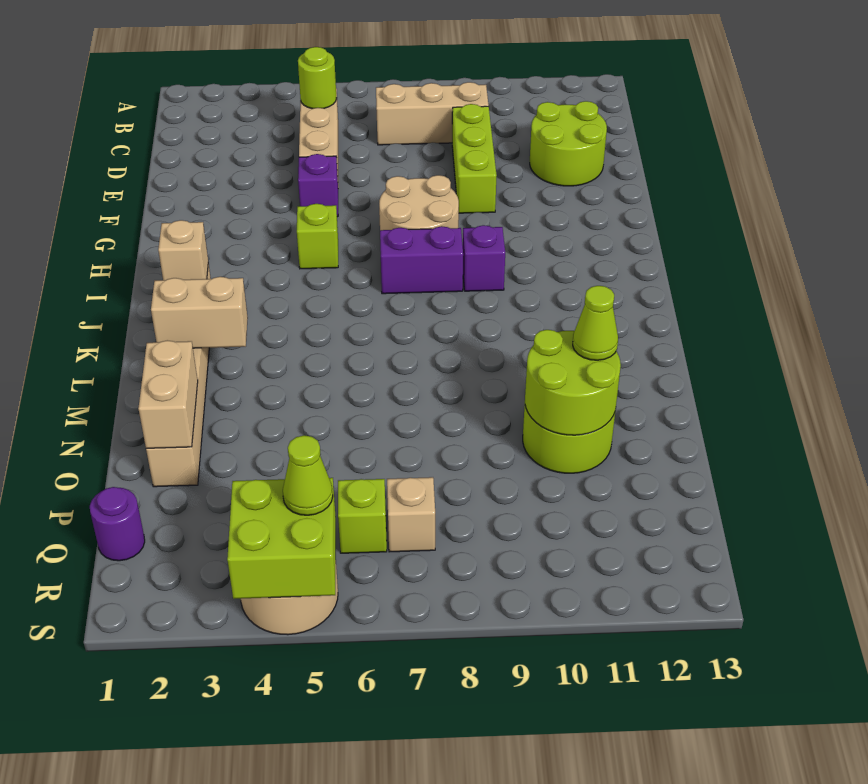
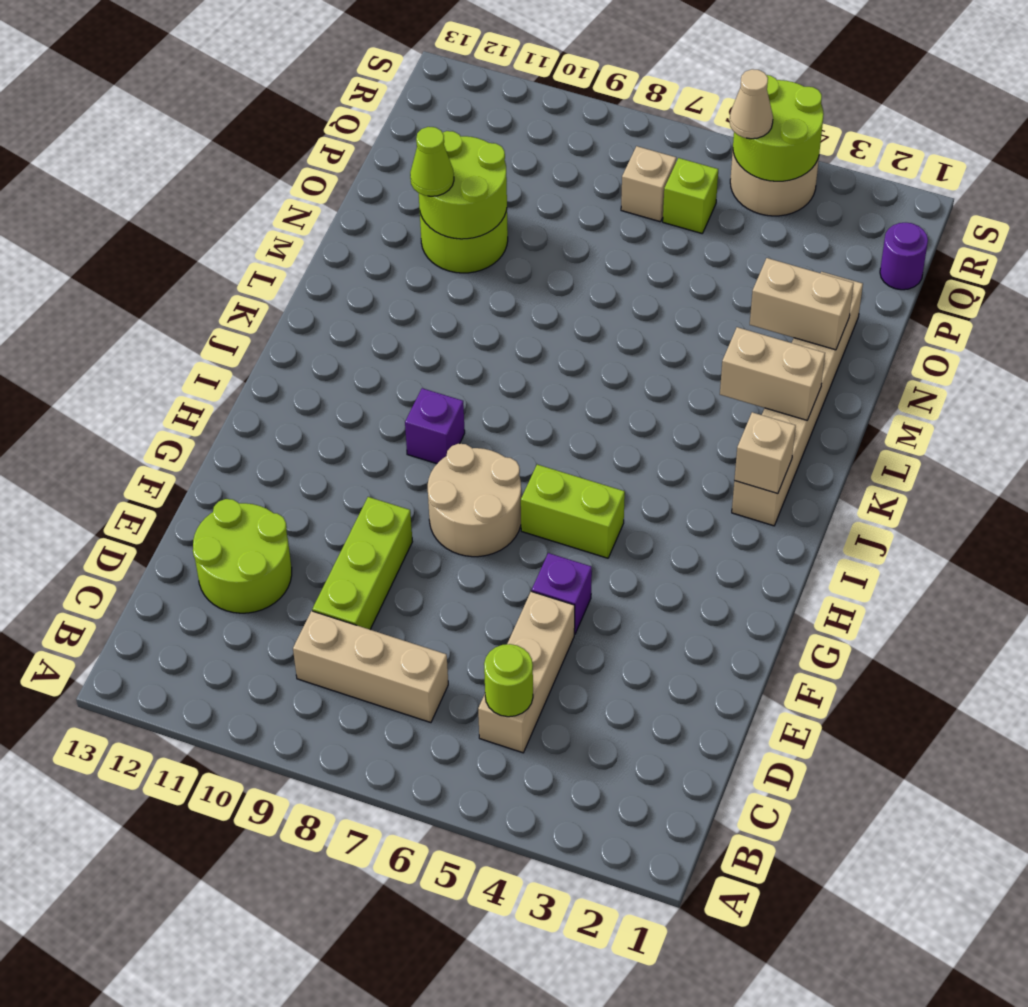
lime 1x1 brick [297,204,338,269] -> lime 1x2 brick [521,465,625,558]
purple 1x2 brick [380,226,463,294] -> none
tan 1x2 brick [138,340,198,448] -> tan 1x2 brick turned to [750,258,854,350]
lime 2x2 brick [227,478,336,599] -> lime 2x2 round brick [733,75,824,181]
lime 1x1 cone [283,435,333,515] -> tan 1x1 cone [729,69,773,139]

